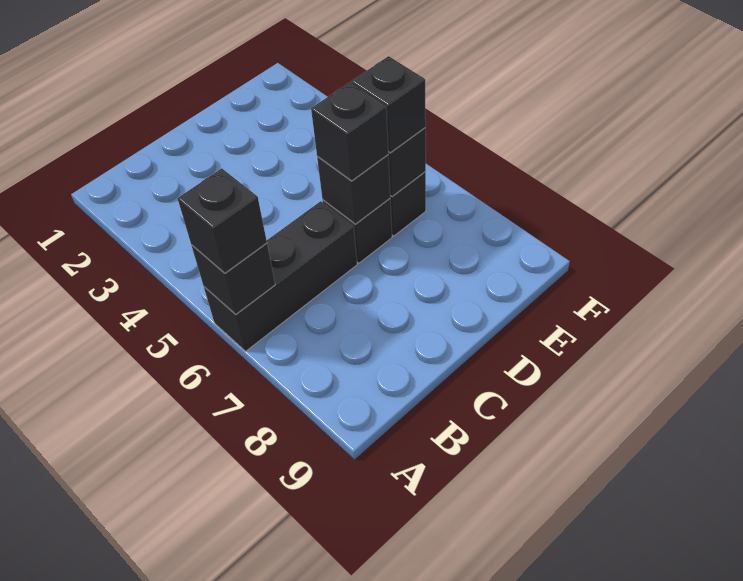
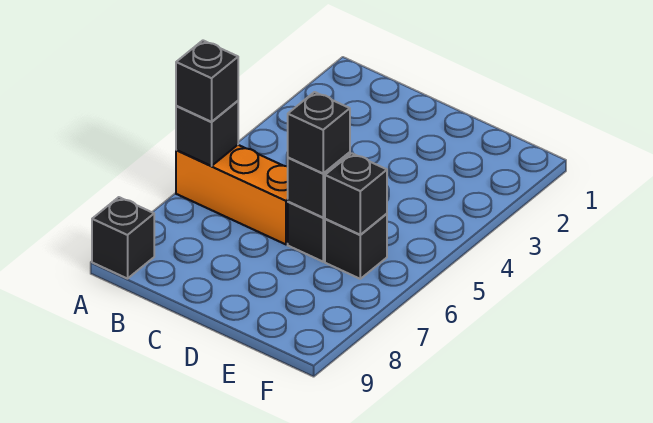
black 1x3 brick [204,201,357,351] -> orange 1x3 brick [176,145,288,244]
black 1x1 brick [352,56,426,153] -> black 1x1 brick moved to [92,197,154,279]

